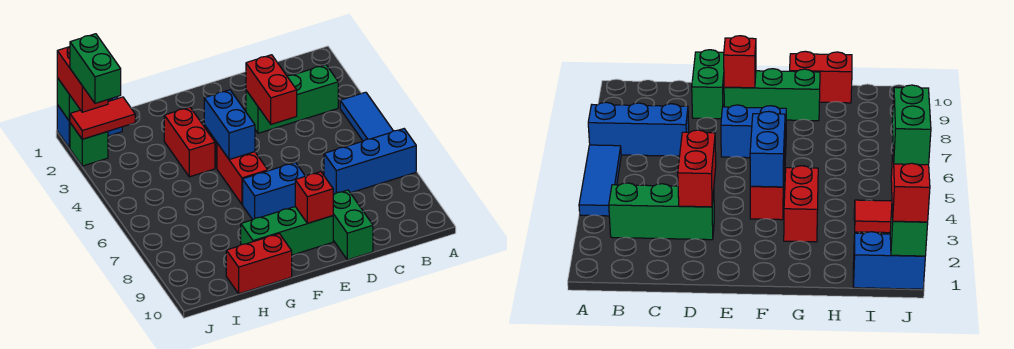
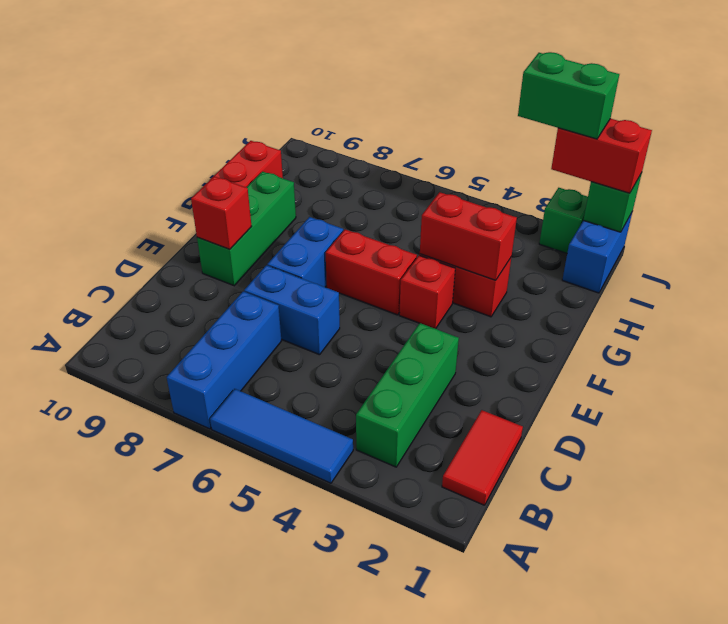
red 1x2 brick [246,55,297,124] -> red 1x2 brick moved to [420,192,517,280]
green 1x2 brick [333,190,373,260] -> none
blue 1x2 brick [204,90,255,160] -> blue 1x2 brick moved to [244,265,340,355]
red 1x2 tile [70,97,135,139] -> red 1x2 tile moved to [442,410,523,505]

